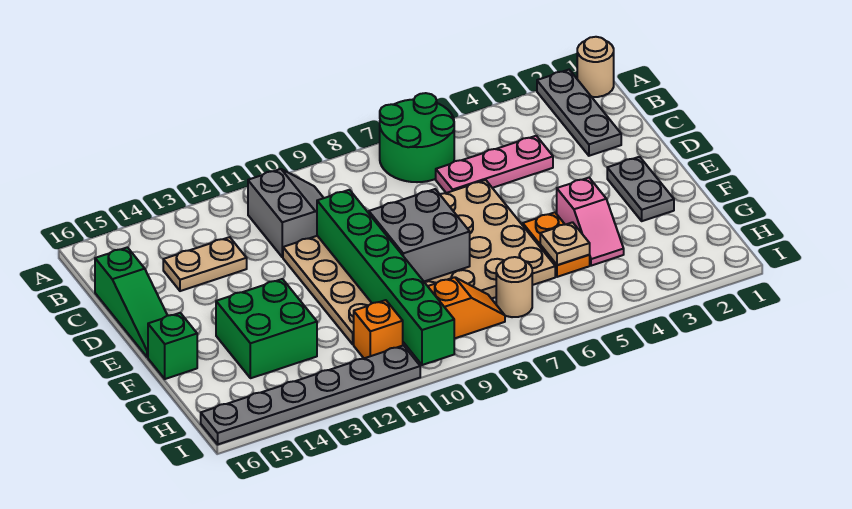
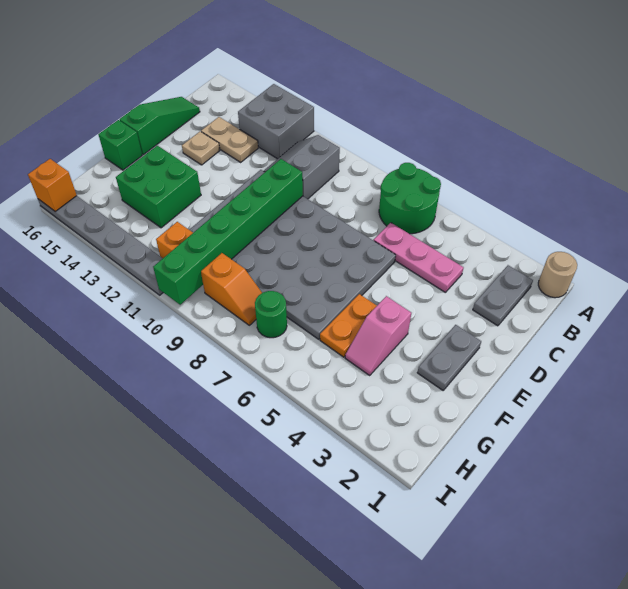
grey 1x3 plate [537,70,621,156] -> grey 1x2 plate [473,265,533,326]
grey 2x2 slope [248,169,323,257] -> grey 2x2 slope turned to [264,135,340,199]
green 1x3 slope [95,247,168,357] -> green 1x3 slope turned to [119,97,200,155]
tan 4x6 plate [283,180,555,344] -> grey 4x6 plate [189,170,396,339]
grey 2x2 brick [369,189,470,281] -> grey 2x2 brick moved to [238,84,314,159]
tan 1x1 plate [540,222,590,265] -> tan 1x1 plate moved to [182,131,220,165]
tan 1x1 round brick [496,257,532,317] -> green 1x1 round brick [255,291,287,338]
none -> orange 1x1 brick [28,159,77,212]

